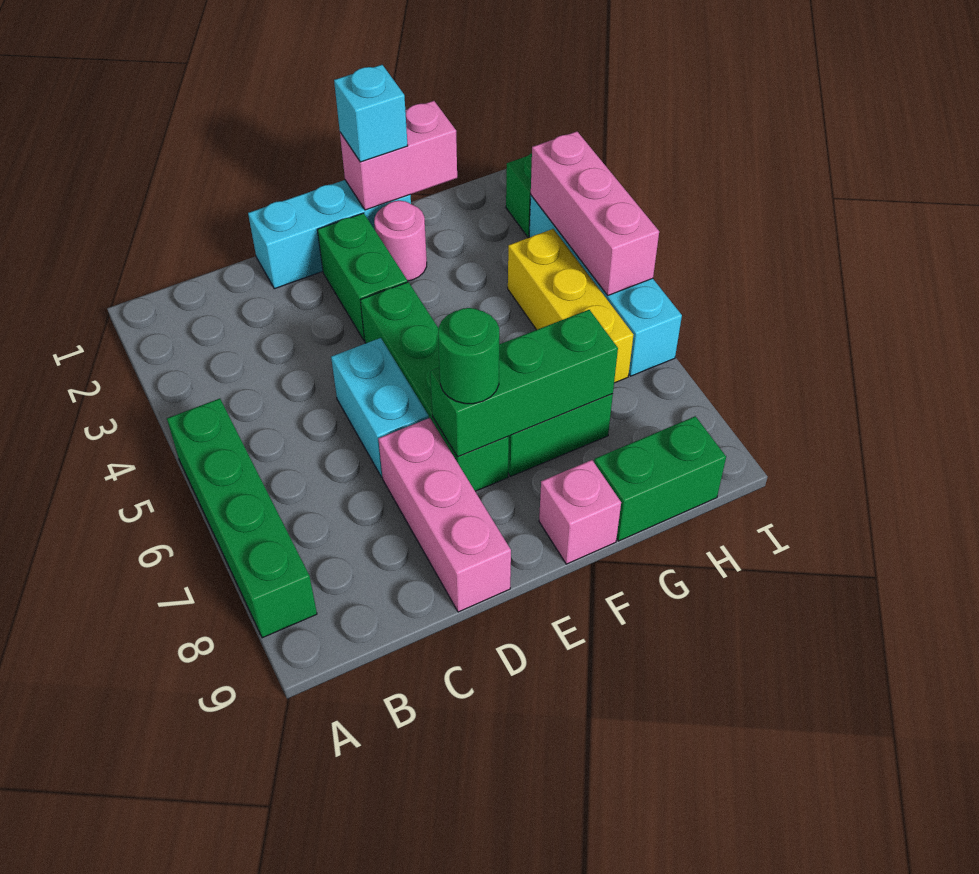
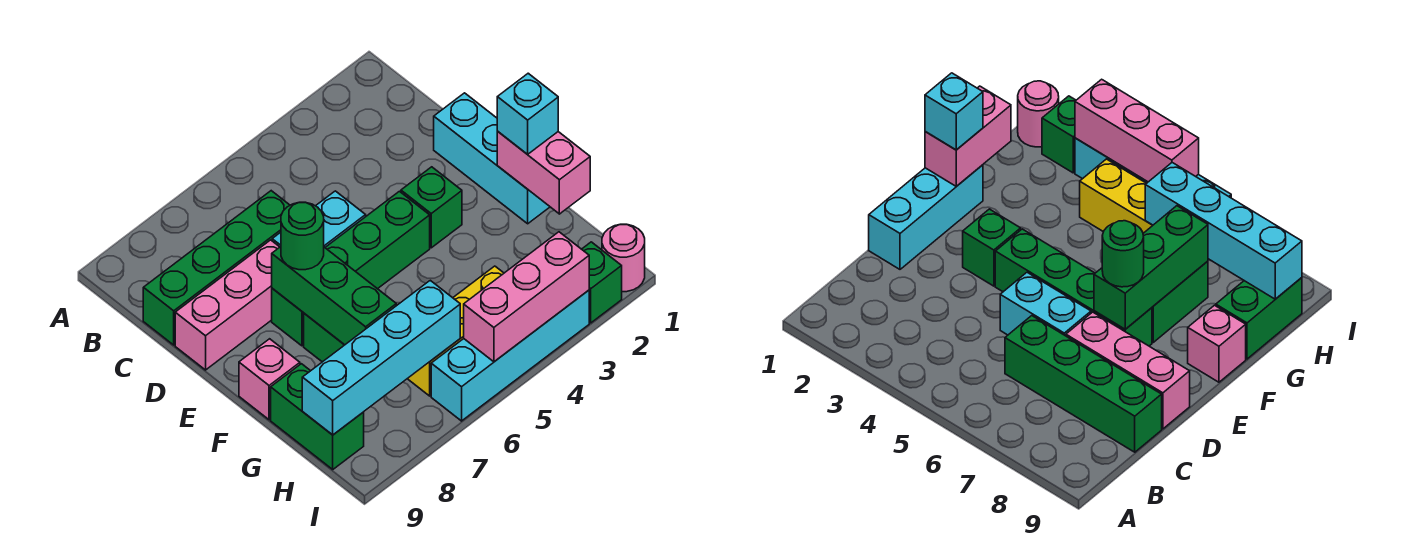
green 1x4 brick [167,399,317,638] -> green 1x4 brick moved to [143,191,290,345]
green 1x2 brick [317,213,407,341] -> green 1x1 brick [401,167,462,248]
pink 1x1 round brick [374,201,427,281] -> pink 1x1 round brick moved to [602,224,645,292]
none -> cyan 1x4 brick [302,280,460,435]

